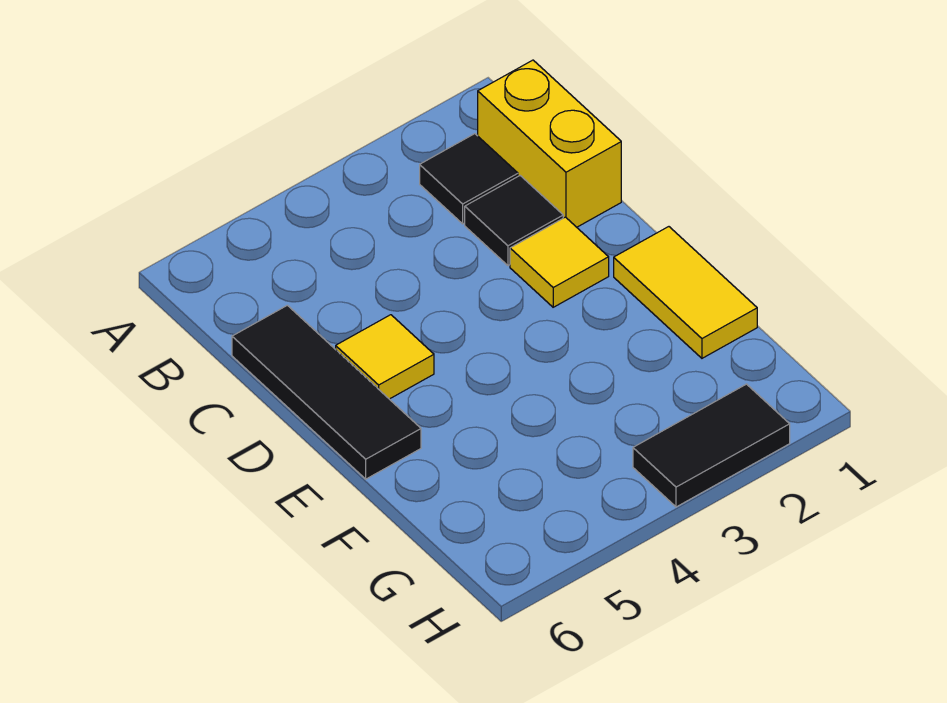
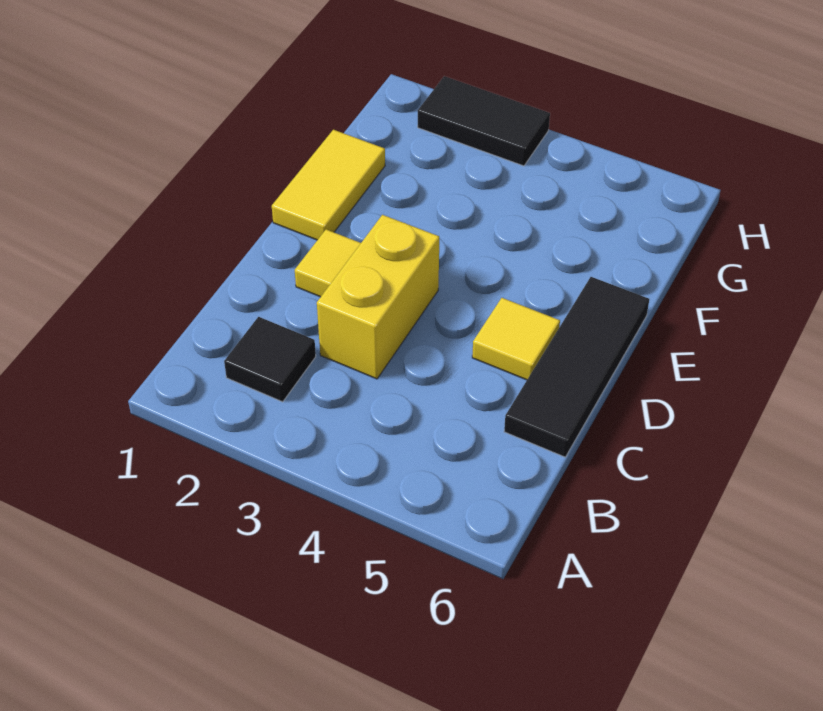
yellow 1x2 brick [478,60,621,227] -> yellow 1x2 brick moved to [317,215,439,379]
black 1x1 tile [465,176,563,266] -> none

